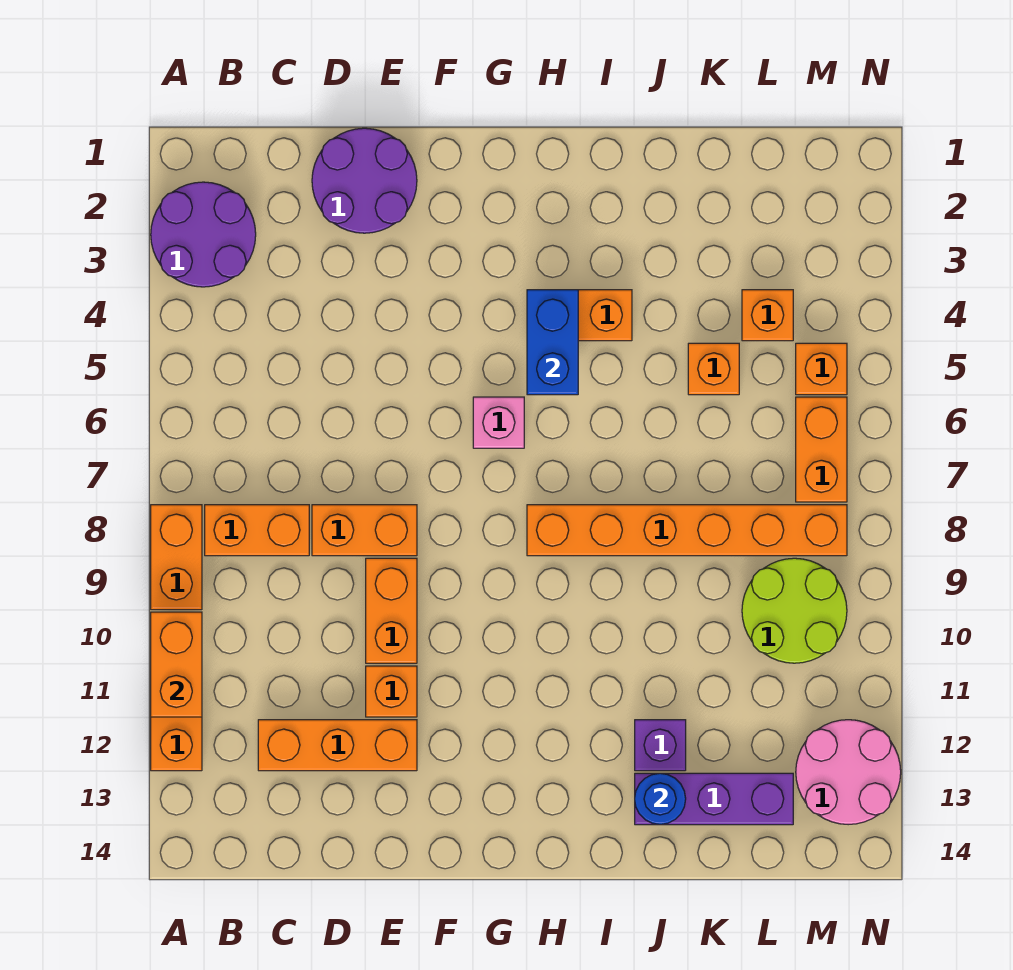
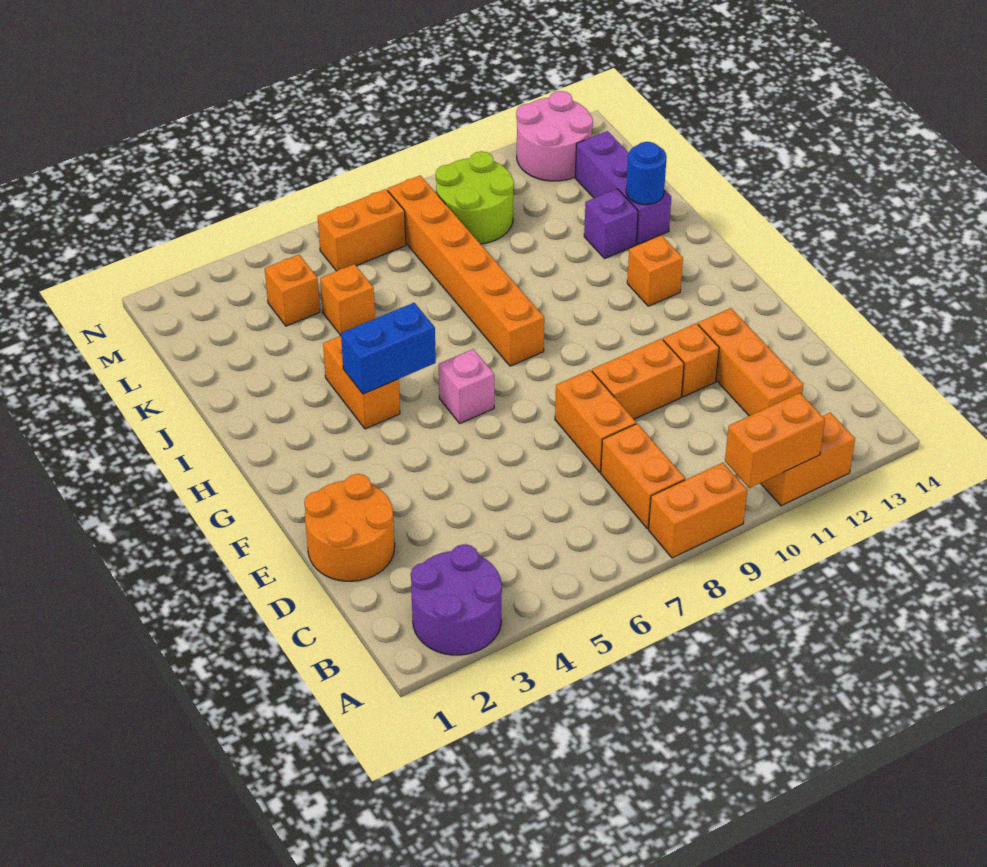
purple 2x2 round brick [312,128,417,233] -> orange 2x2 round brick [304,474,395,581]
orange 1x1 brick [796,343,847,395] -> orange 1x1 brick moved to [627,235,683,306]

